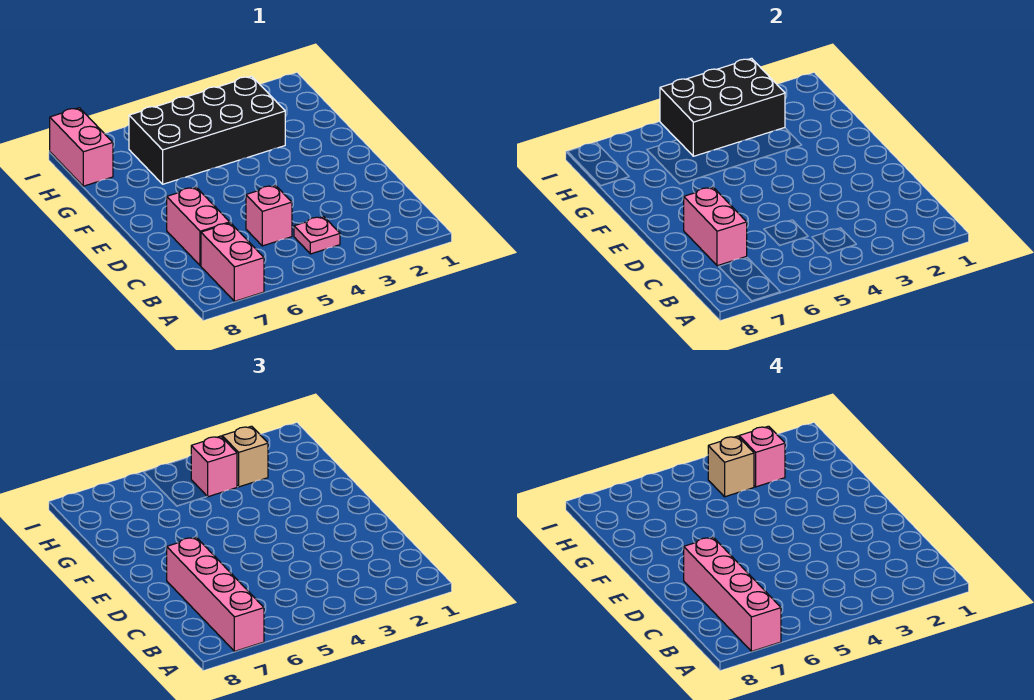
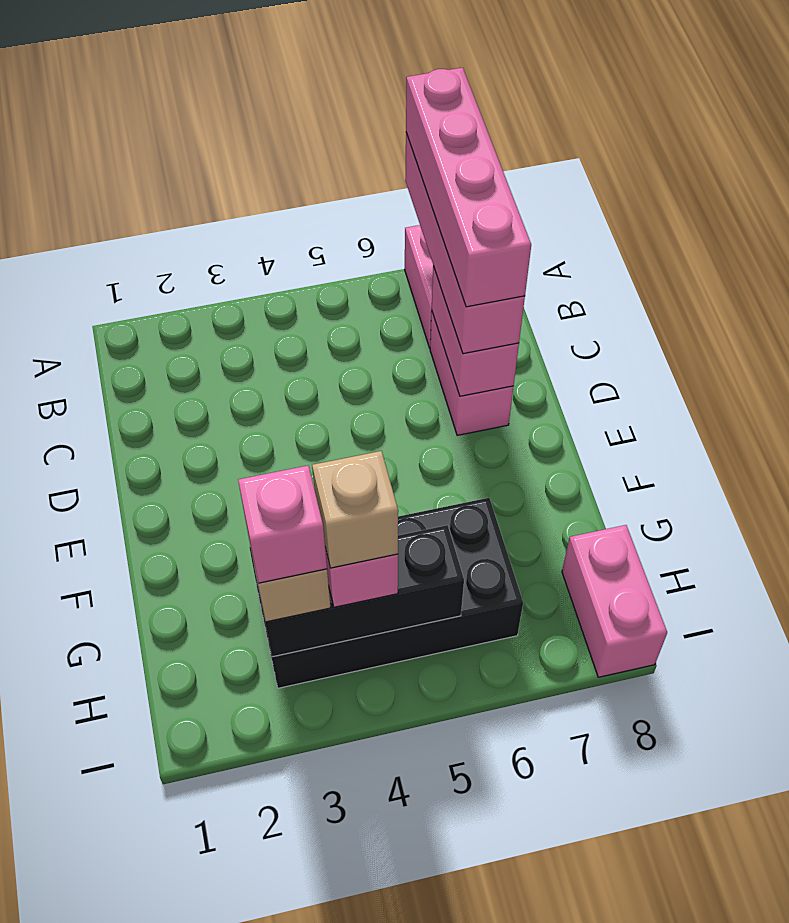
pink 1x1 plate [294,217,340,254] -> none
pink 1x1 brick [246,185,292,246] -> none
black 2x3 brick [660,58,785,156] -> black 1x3 brick [255,525,464,657]

